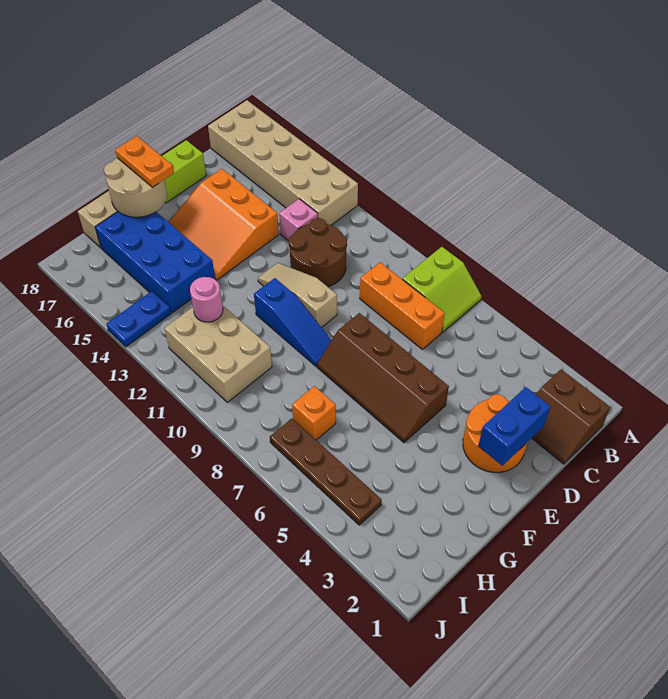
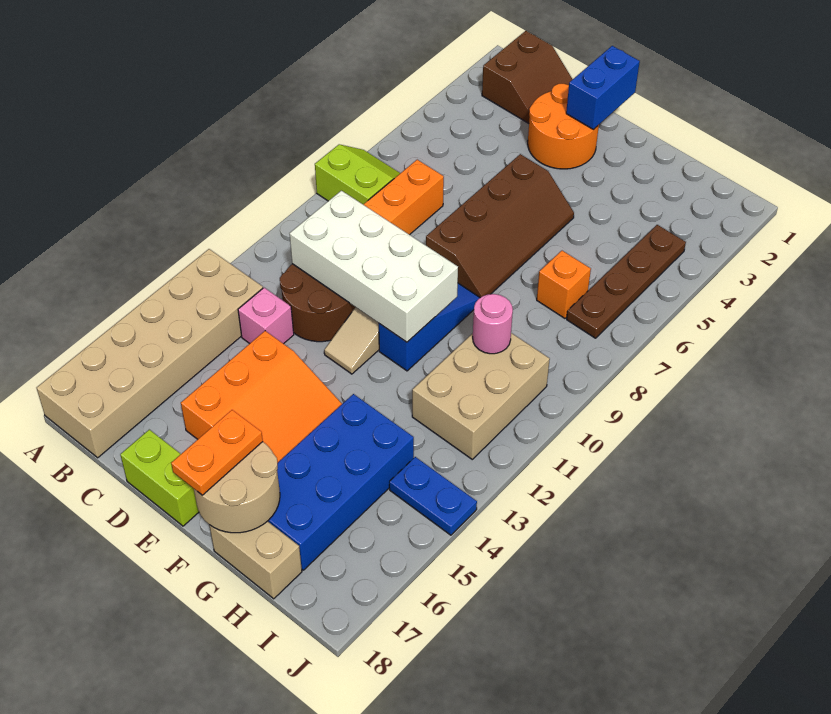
none -> white 2x4 brick [289,191,458,342]
blue 1x2 brick [478,387,551,466] -> blue 1x2 brick turned to [566,46,640,130]
pink 1x1 round brick [190,277,223,322] -> pink 1x1 round brick moved to [473,294,513,354]

